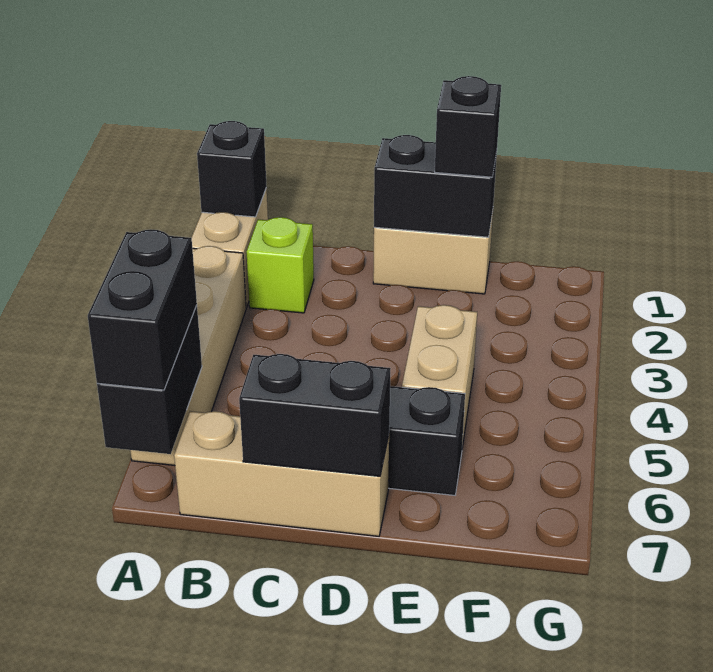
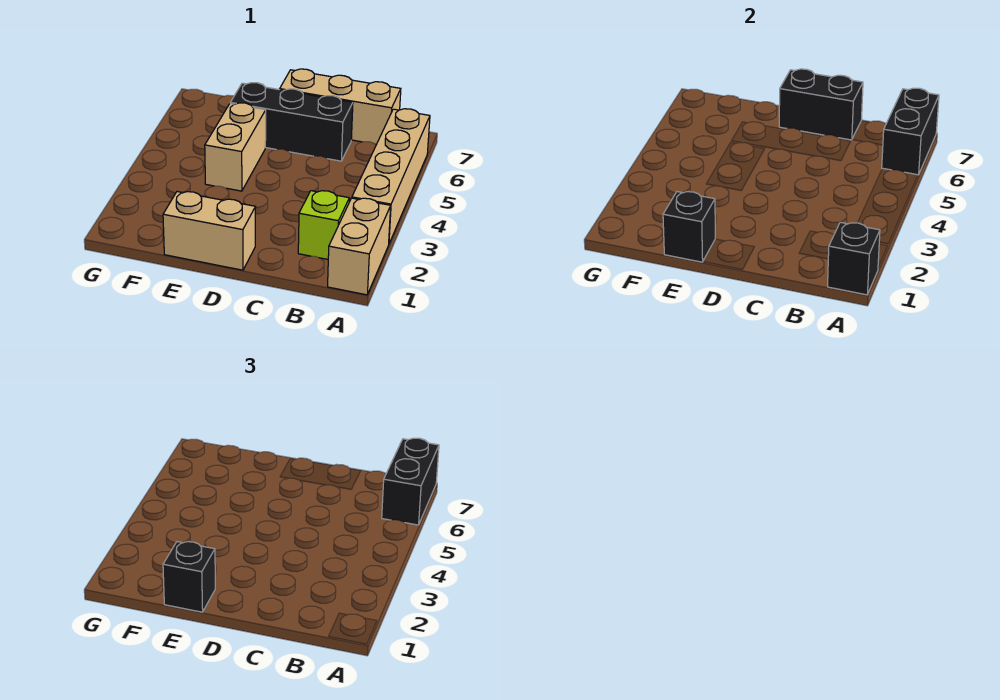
black 1x2 brick [374,135,497,237] -> black 1x1 brick [663,192,715,262]

